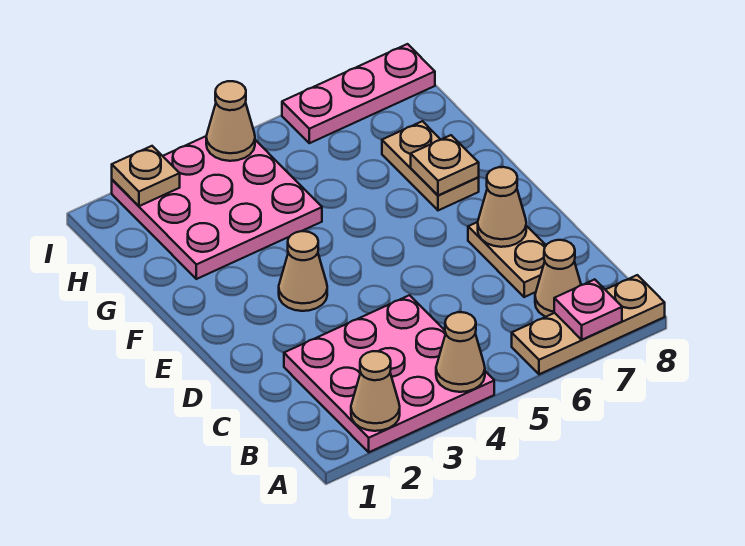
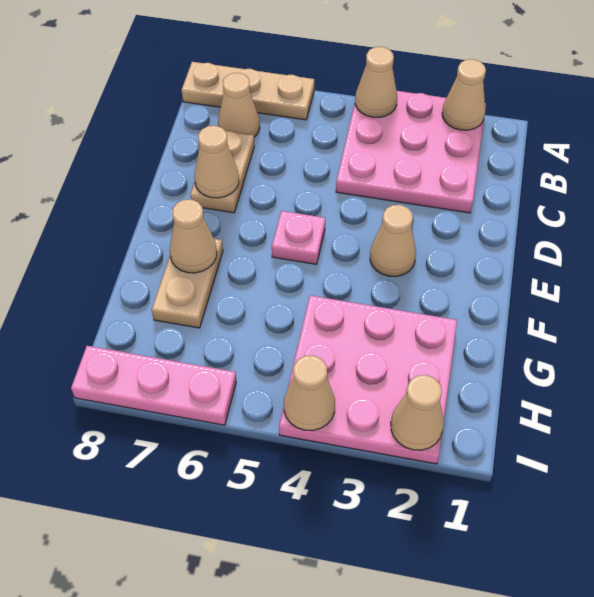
pink 1x1 plate [554,279,622,340] -> pink 1x1 plate moved to [272,211,325,264]
tan 1x1 plate [411,135,479,196] -> tan 1x1 cone [170,199,217,273]
tan 1x1 plate [112,146,180,206] -> tan 1x1 cone [391,375,444,450]

